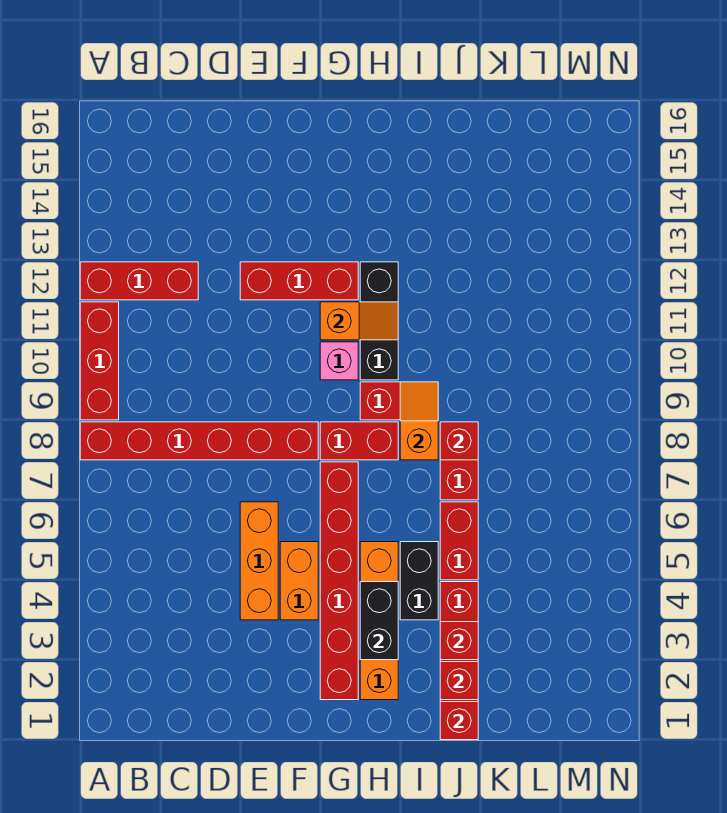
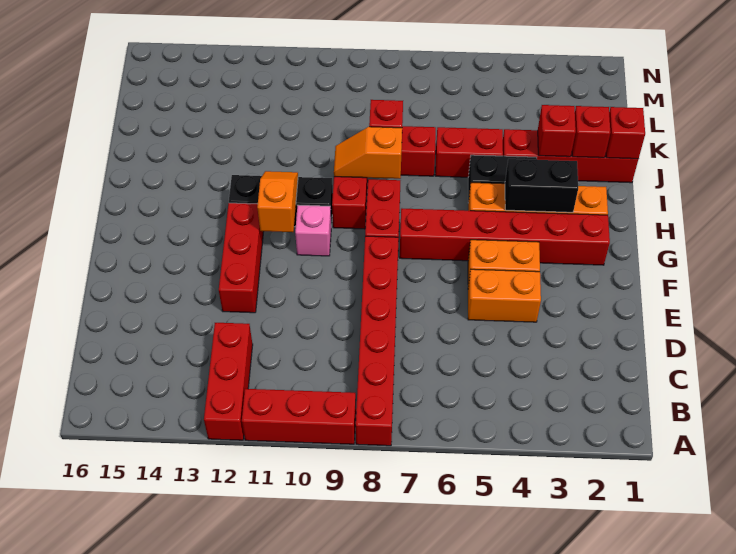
orange 1x3 brick [240,502,278,620] -> orange 1x2 brick [468,269,541,322]

